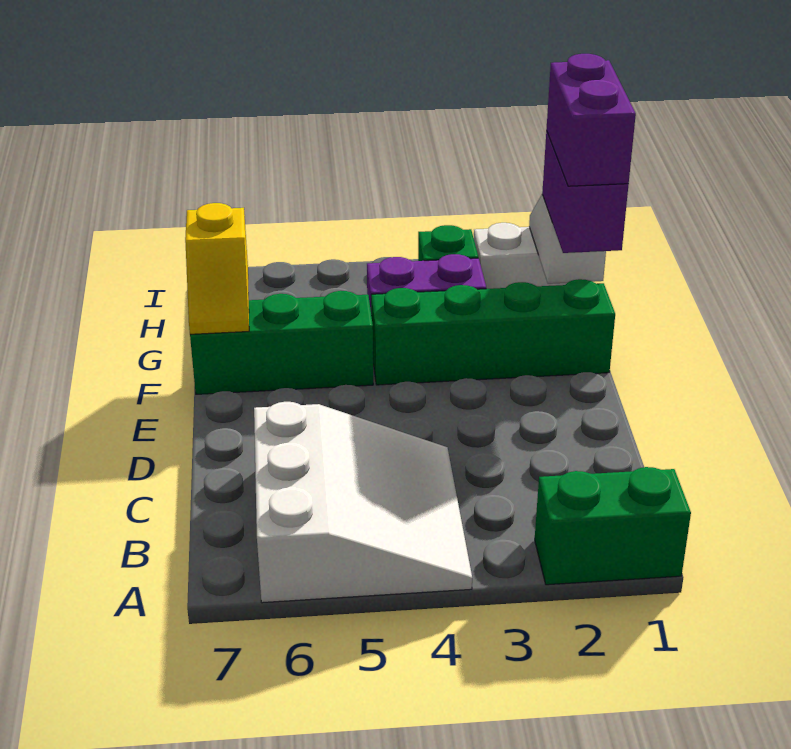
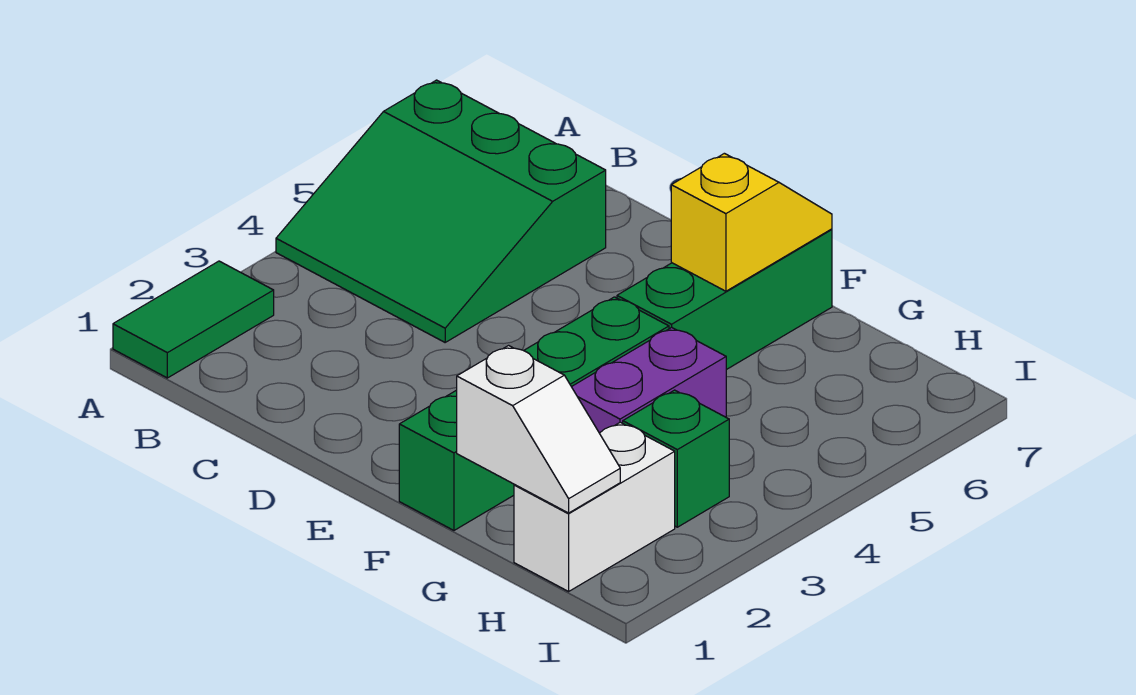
green 1x2 brick [535,467,691,585] -> green 1x2 tile [113,261,274,378]
white 3x3 slope [254,402,472,603] -> green 3x3 slope [276,80,606,342]
purple 1x2 brick [542,131,629,253] -> none
purple 1x2 brick [546,54,636,186] -> none
yellow 1x2 slope [185,203,249,334] -> yellow 1x2 slope turned to [671,153,832,291]

